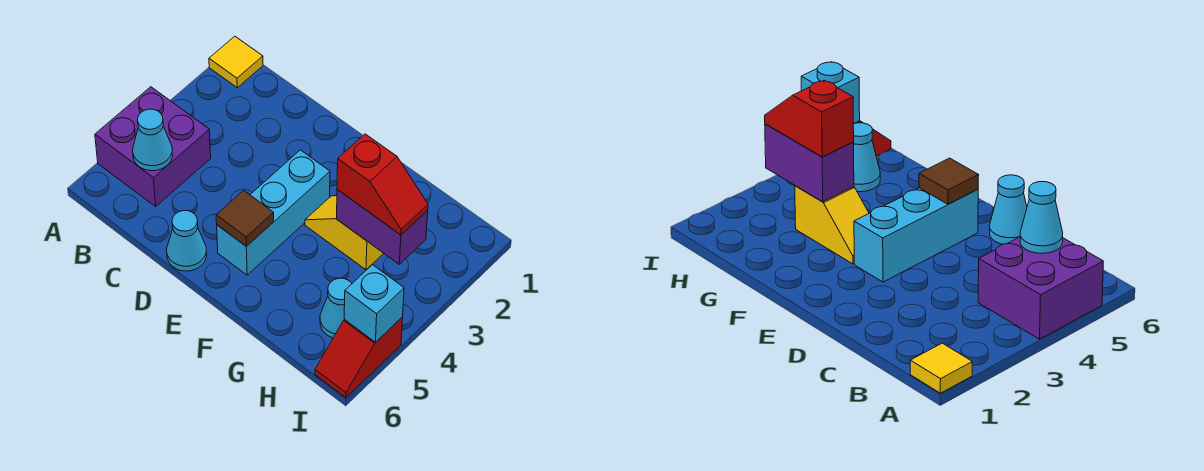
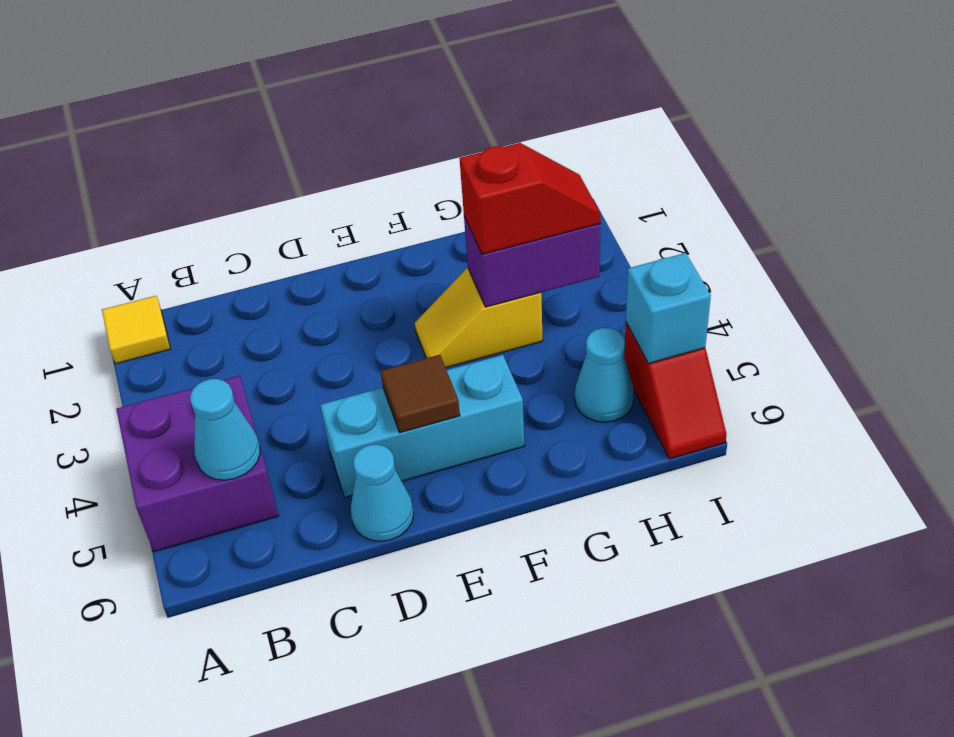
cyan 1x3 brick [217,150,330,275] -> cyan 1x3 brick turned to [320,355,525,497]

